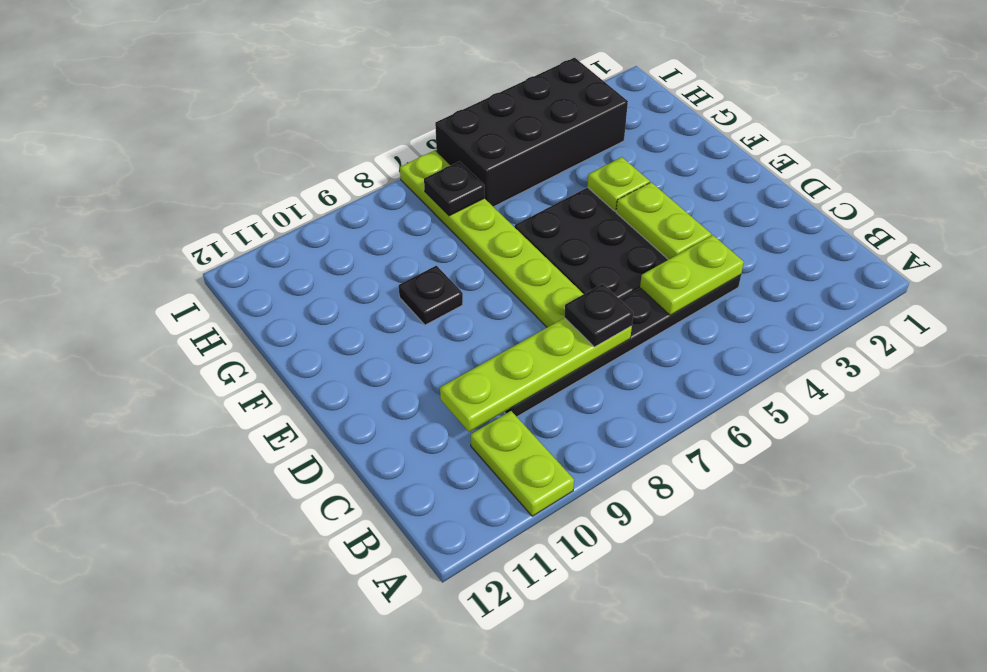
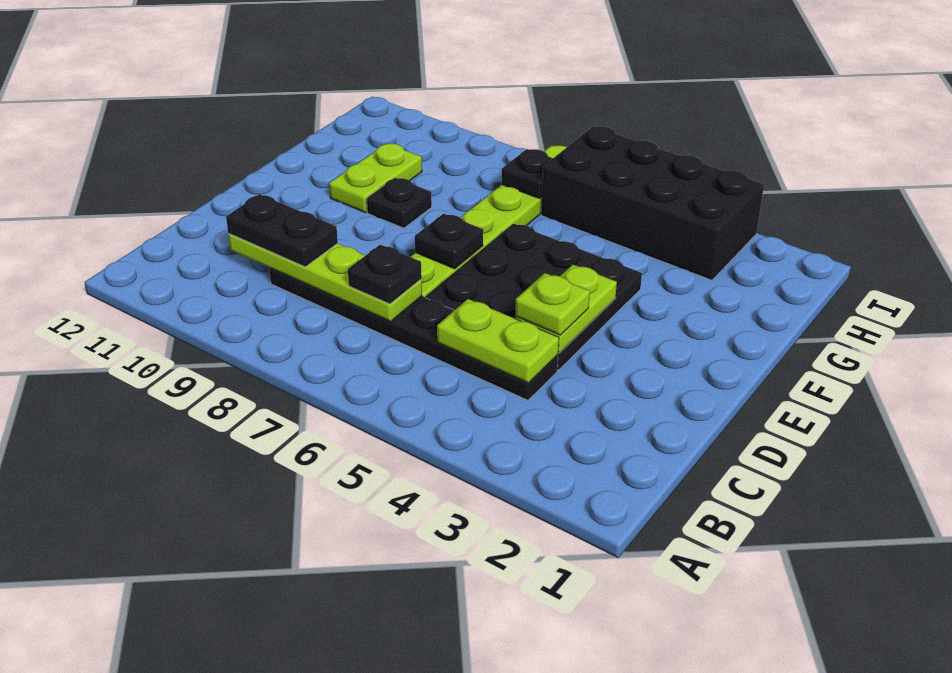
lime 1x2 plate [471,411,574,516] -> lime 1x2 plate moved to [329,144,422,213]
none -> black 1x2 plate [226,194,338,267]
none -> black 1x1 plate [415,214,483,269]
lime 1x1 plate [587,157,650,211] -> lime 1x1 plate moved to [515,273,590,335]

